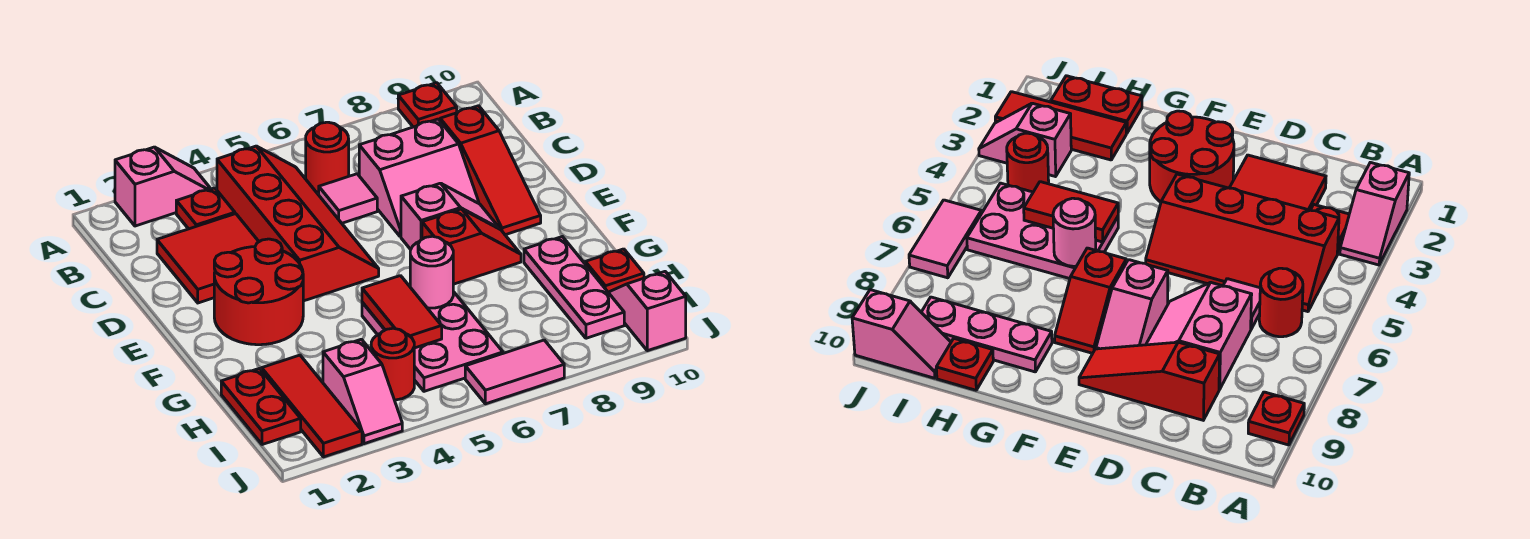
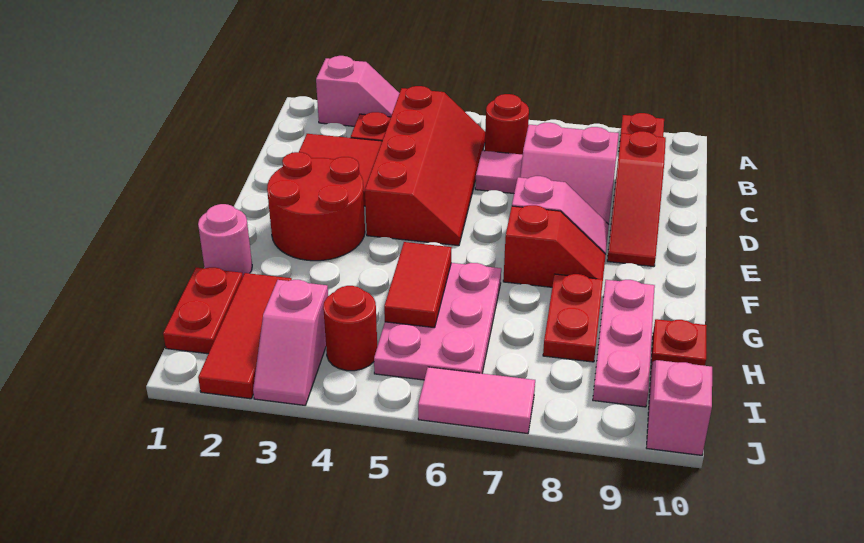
pink 1x1 round brick [410,236,453,308] -> pink 1x1 round brick moved to [198,204,252,275]
none -> red 1x2 plate [543,274,603,362]

